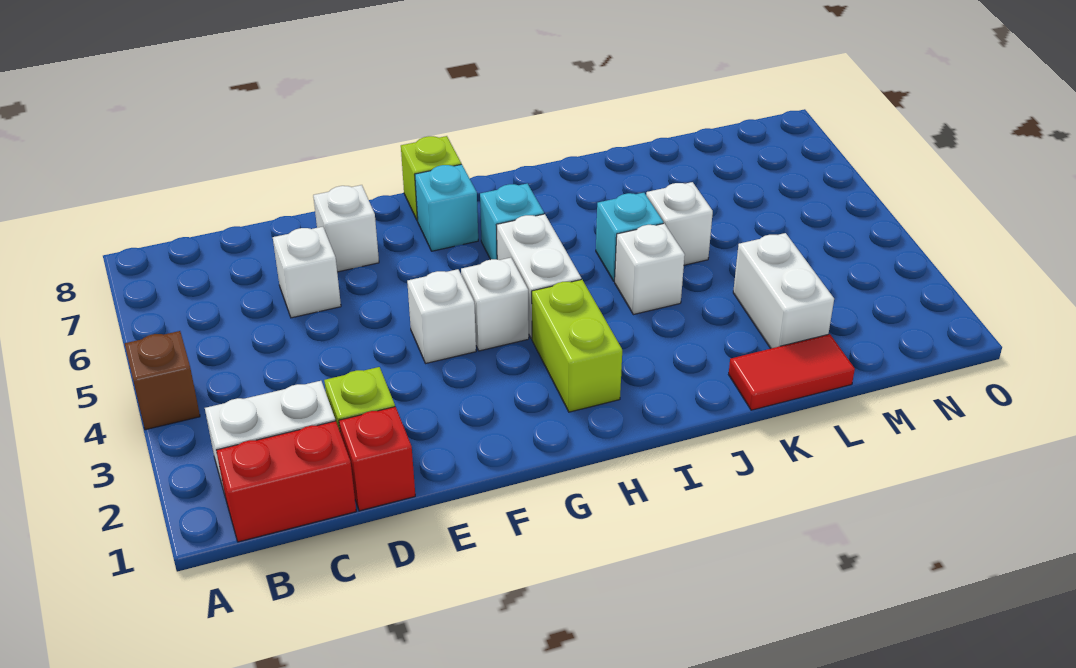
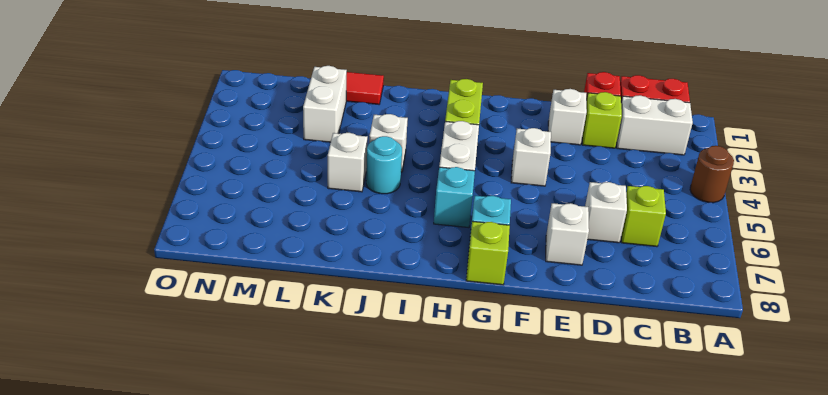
brown 1x1 brick [125,331,200,430] -> brown 1x1 round brick [690,146,734,203]
none -> lime 1x1 brick [621,186,666,247]
white 1x1 brick [461,258,529,351] -> white 1x1 brick moved to [548,89,587,145]
cyan 1x1 brick [596,193,663,281] -> cyan 1x1 round brick [366,136,402,194]

